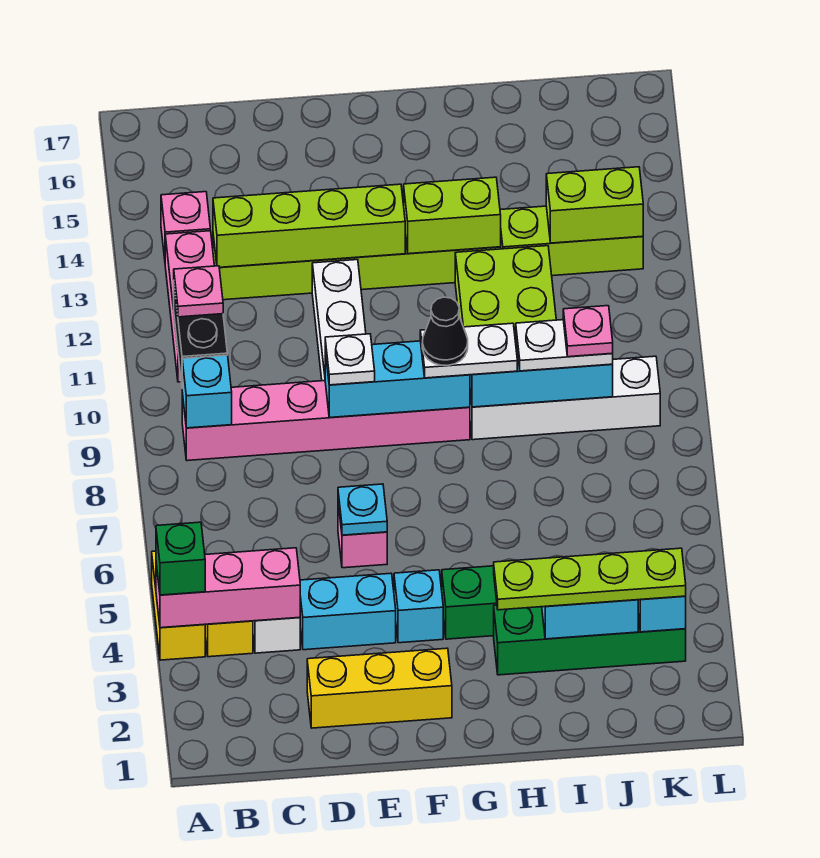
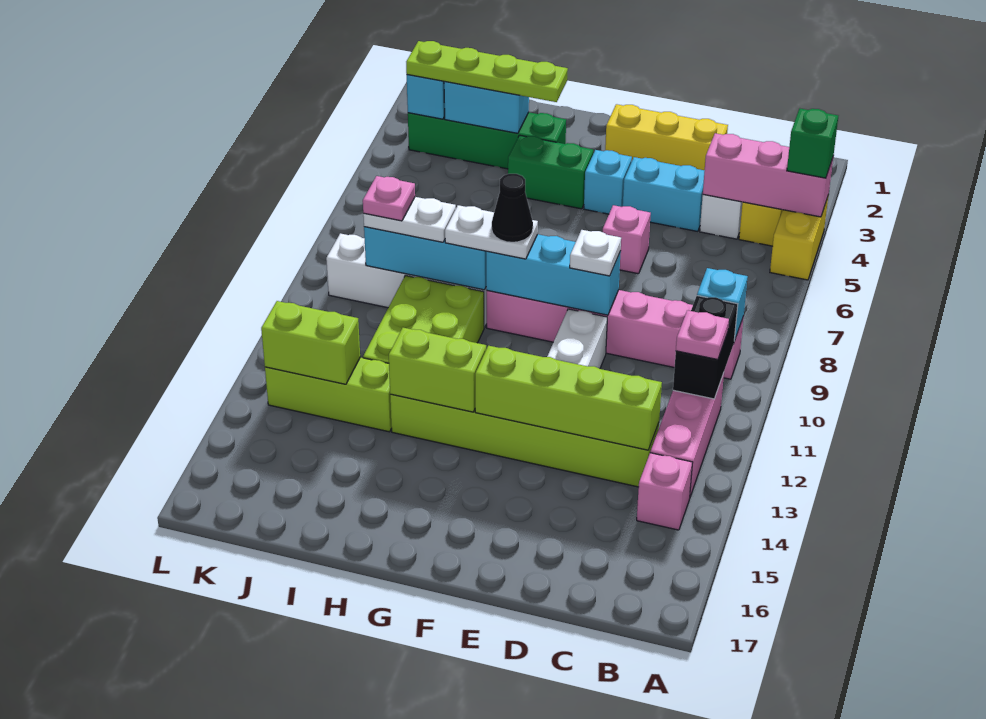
cyan 1x1 plate [338,484,387,535] -> none

